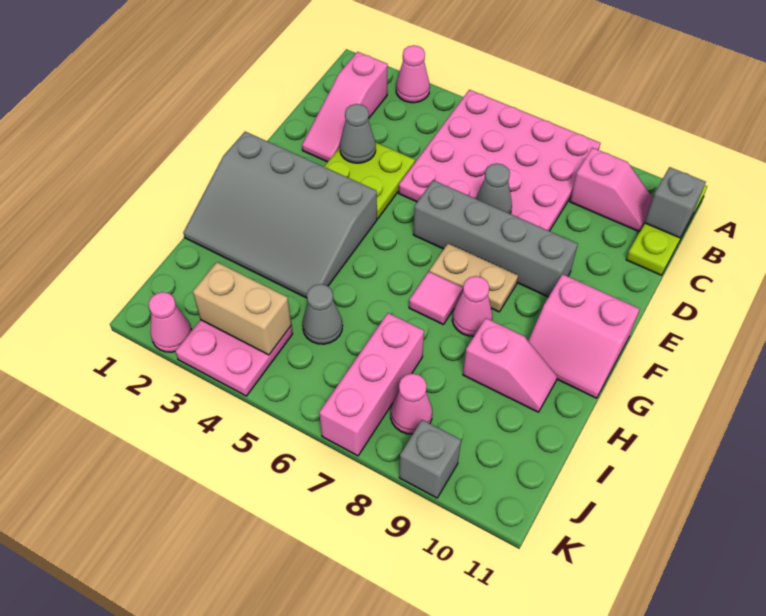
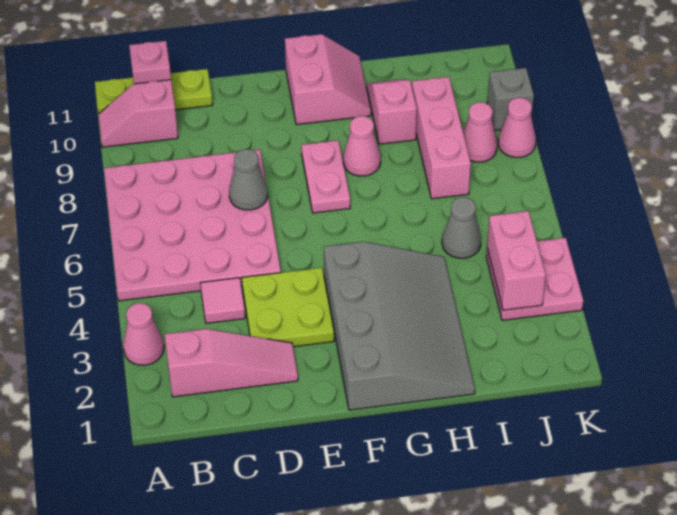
pink 1x2 slope [570,148,653,232] -> pink 1x2 slope turned to [98,80,178,147]
grey 1x1 brick [645,167,706,238] -> pink 1x1 brick [129,41,171,84]
grey 1x1 cone [340,104,376,163] -> none
grey 1x4 brick [413,180,578,297] -> none
tan 1x2 plate [429,243,518,312] -> pink 1x2 plate [301,140,350,213]
pink 1x1 tile [409,272,463,325] -> pink 1x1 tile moved to [200,278,245,323]
pink 1x3 brick [319,313,424,456] -> pink 1x3 brick turned to [412,77,471,199]
tan 1x2 brick [193,262,291,355] -> pink 1x2 brick [487,211,546,310]
pink 1x1 cone [149,292,191,352] -> pink 1x1 cone moved to [498,98,536,157]

